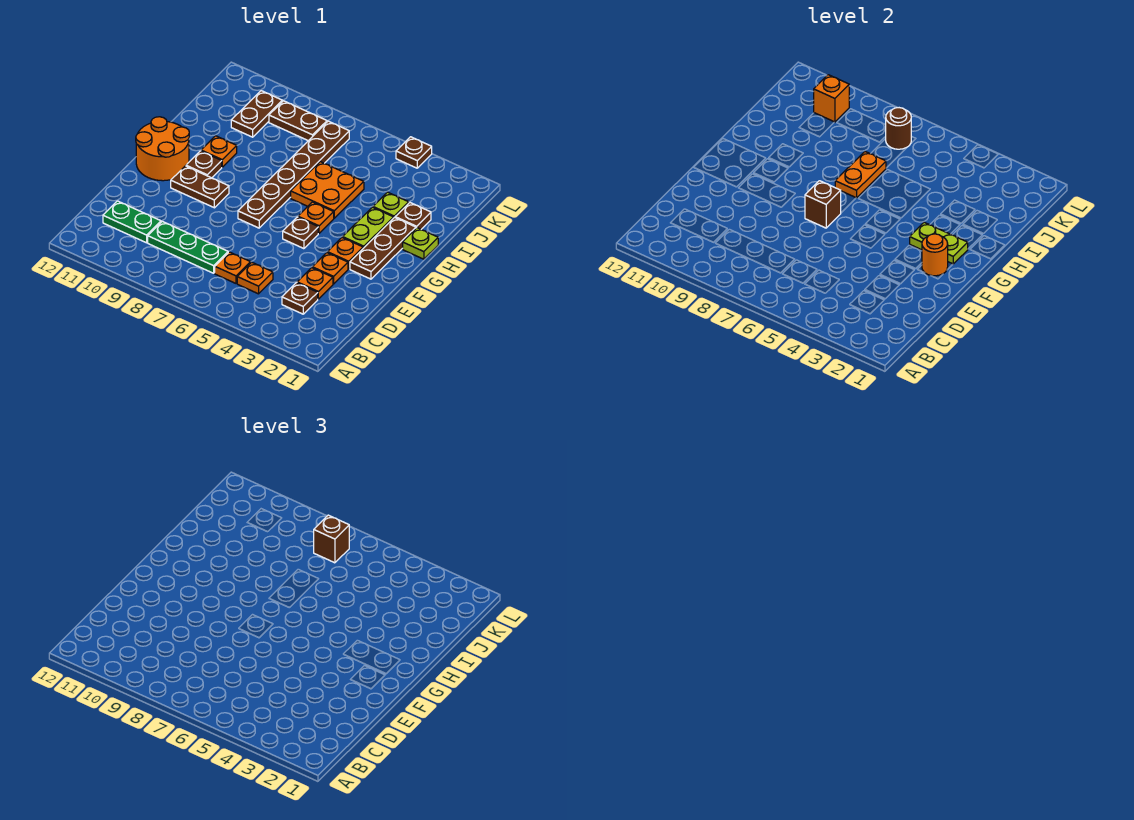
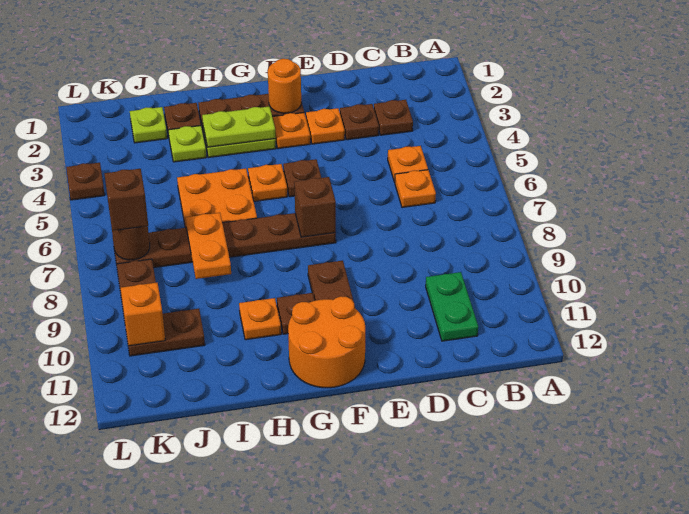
green 1x3 plate [148,221,228,273] -> none
orange 1x1 plate [297,268,333,299] -> brown 1x1 plate [340,104,379,140]
lime 1x2 plate [910,222,968,264] -> lime 1x2 plate turned to [202,106,276,147]
lime 1x1 plate [403,228,438,259] -> lime 1x1 plate moved to [130,107,167,143]
orange 1x2 plate [835,152,886,198] -> orange 1x2 plate turned to [185,213,231,279]

